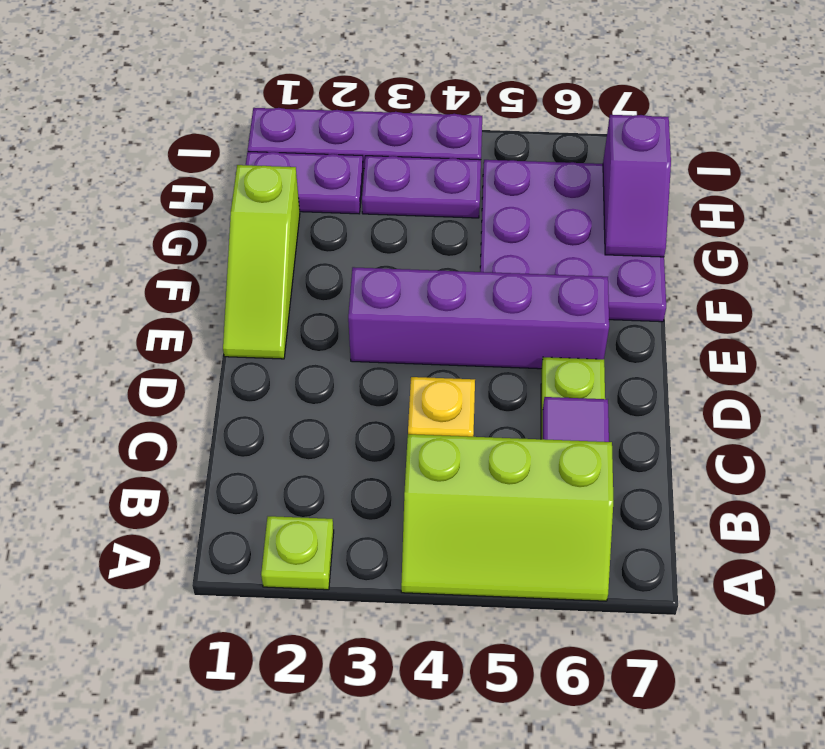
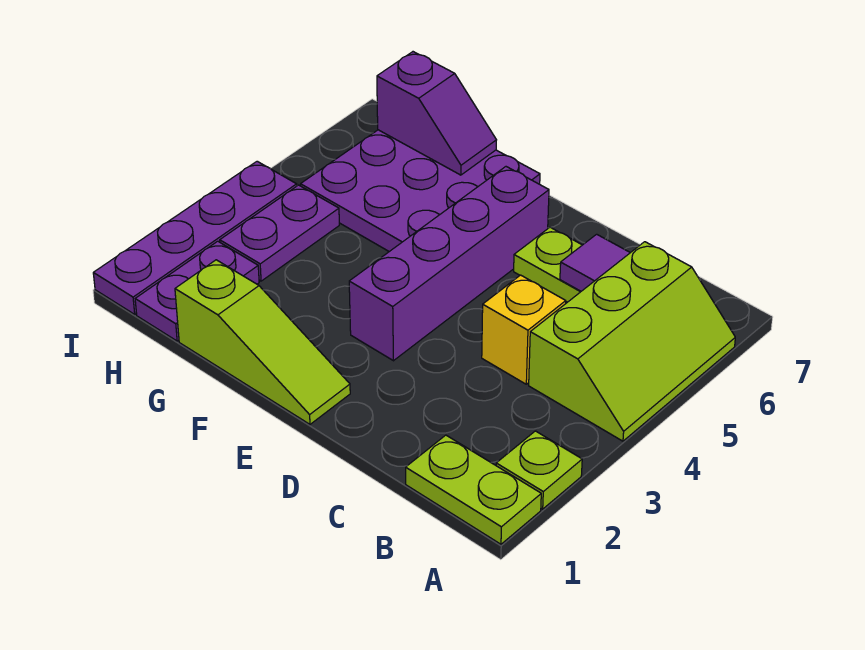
none -> lime 1x2 plate [406,435,541,544]

